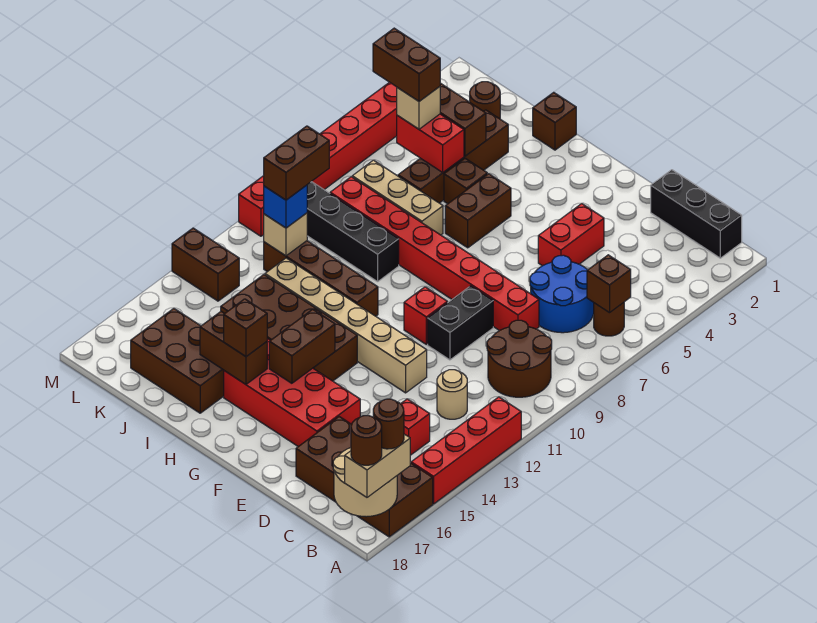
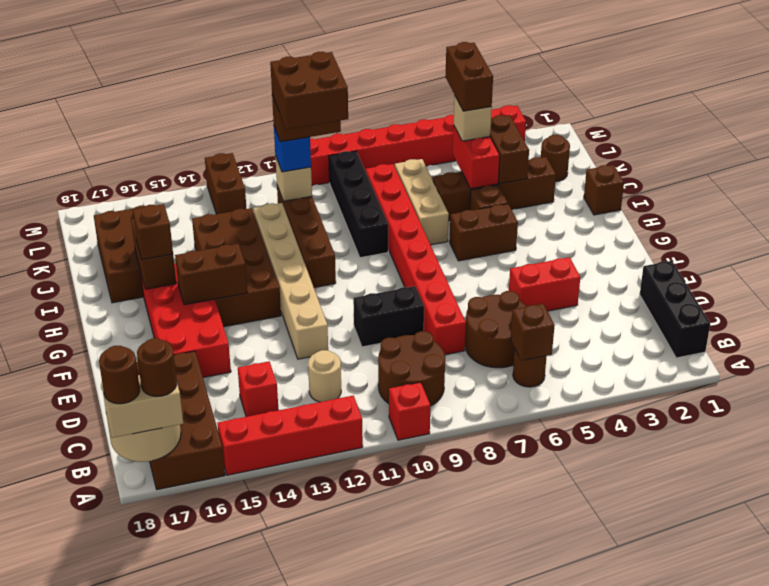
blue 2x2 round brick [530,255,594,333] -> brown 2x2 round brick [465,291,527,368]
red 1x1 brick [404,287,447,344] -> red 1x1 brick moved to [389,382,430,440]
none -> brown 2x2 brick [270,52,348,129]

